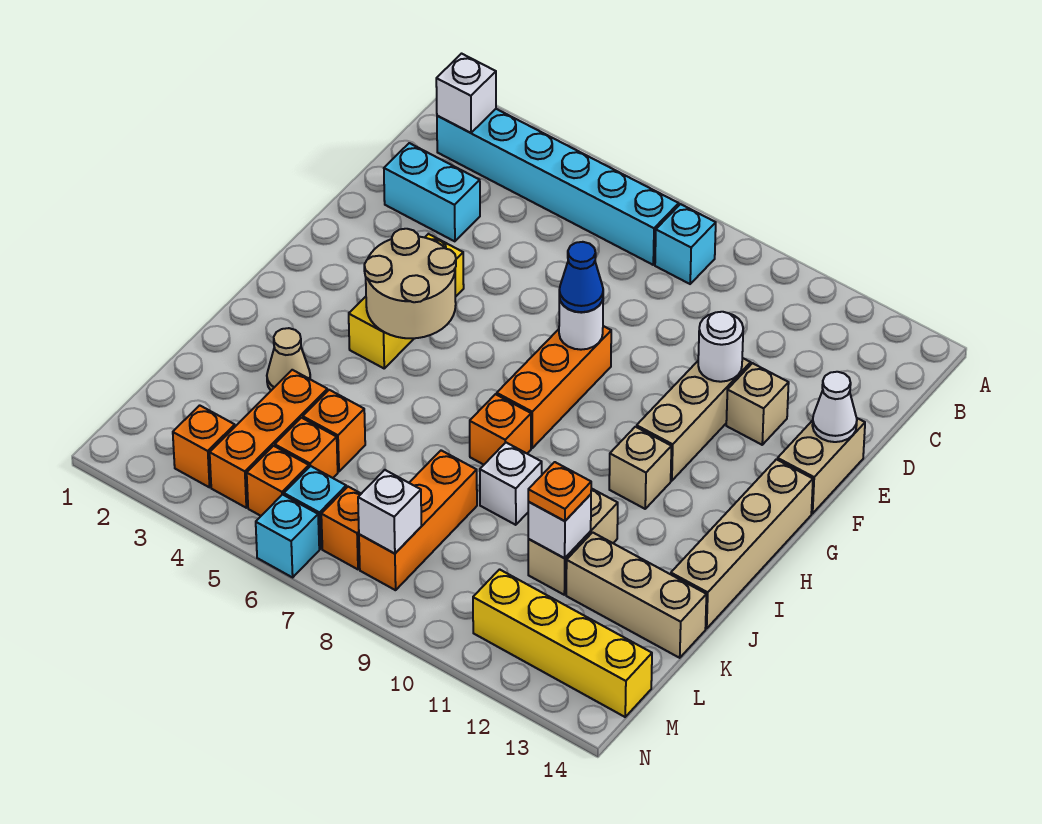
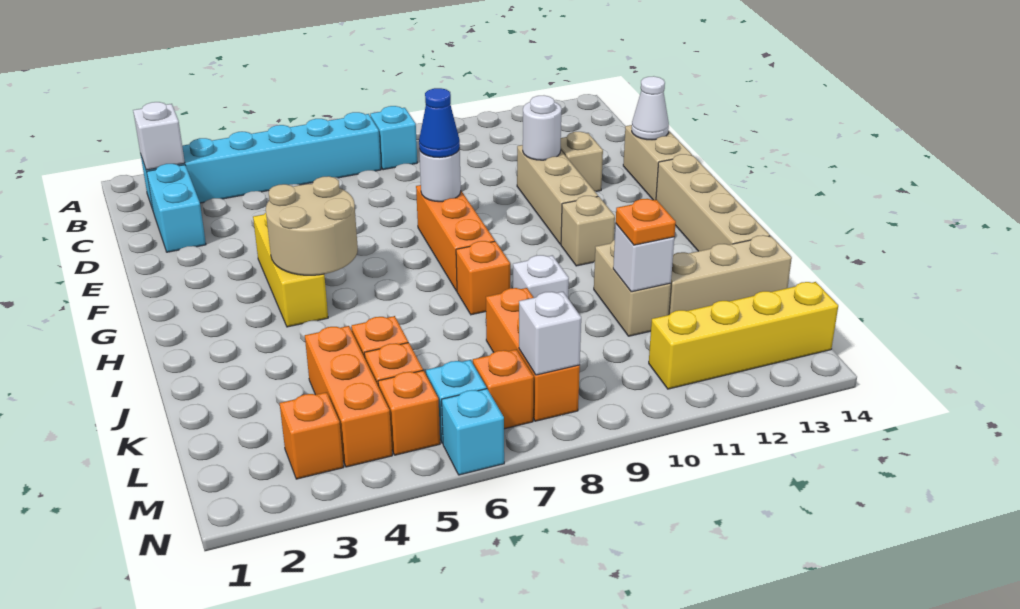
cyan 1x2 brick [384,143,480,241] -> cyan 1x2 brick turned to [147,164,206,252]
tan 1x1 cone [267,328,310,390] -> none

